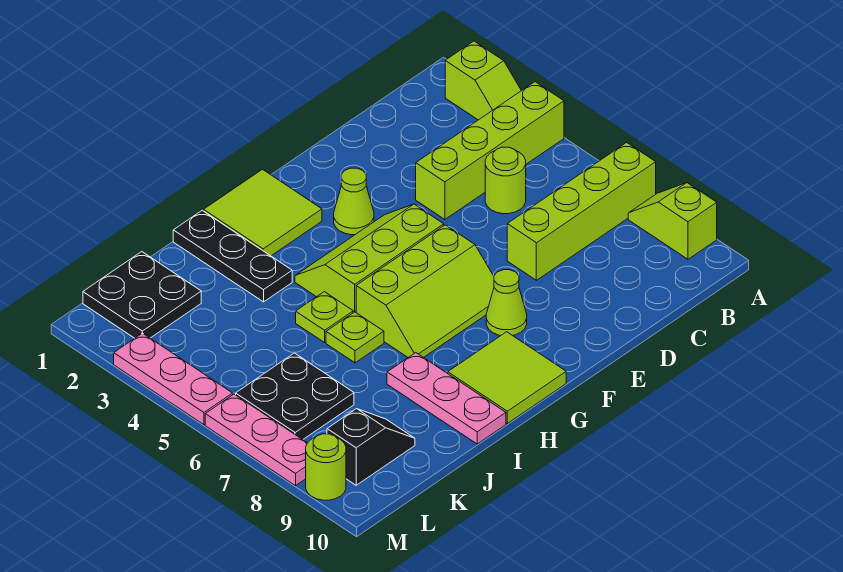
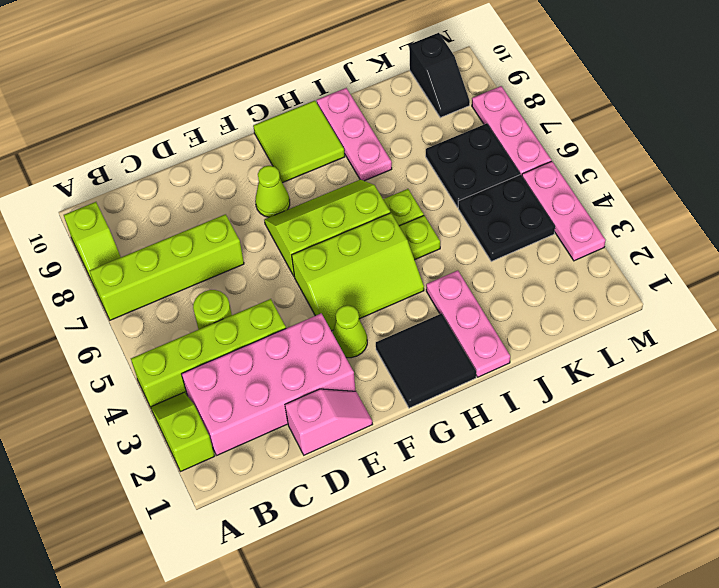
none -> pink 2x4 brick [182,313,355,455]
none -> pink 1x2 slope [285,389,373,455]
lime 2x2 tile [204,169,322,256] -> black 2x2 tile [376,313,476,408]
black 1x3 plate [173,211,292,302] -> pink 1x3 plate [426,270,510,377]
black 2x2 plate [83,252,201,338] -> black 2x2 plate moved to [458,175,555,261]
black 1x2 slope [327,409,415,485] -> black 1x2 slope turned to [409,33,470,118]
lime 1x1 round brick [306,434,346,500] -> none

